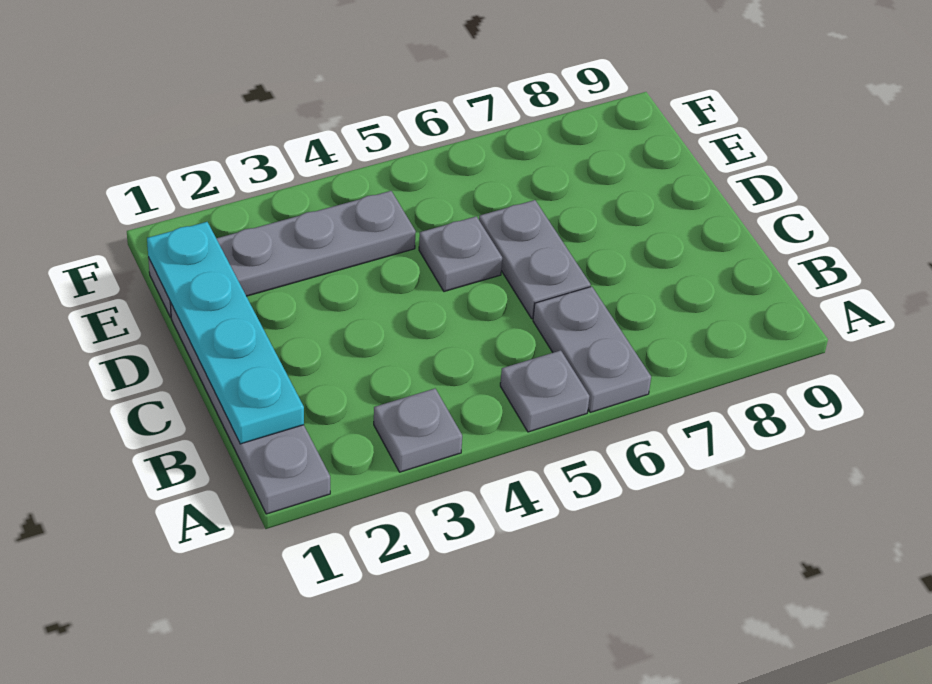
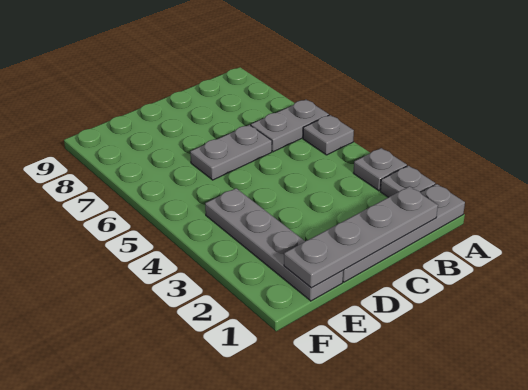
cyan 1x4 plate [147,222,304,444] -> grey 1x4 plate [284,186,438,288]
grey 1x1 plate [419,216,502,291] -> grey 1x1 plate moved to [380,166,435,197]

